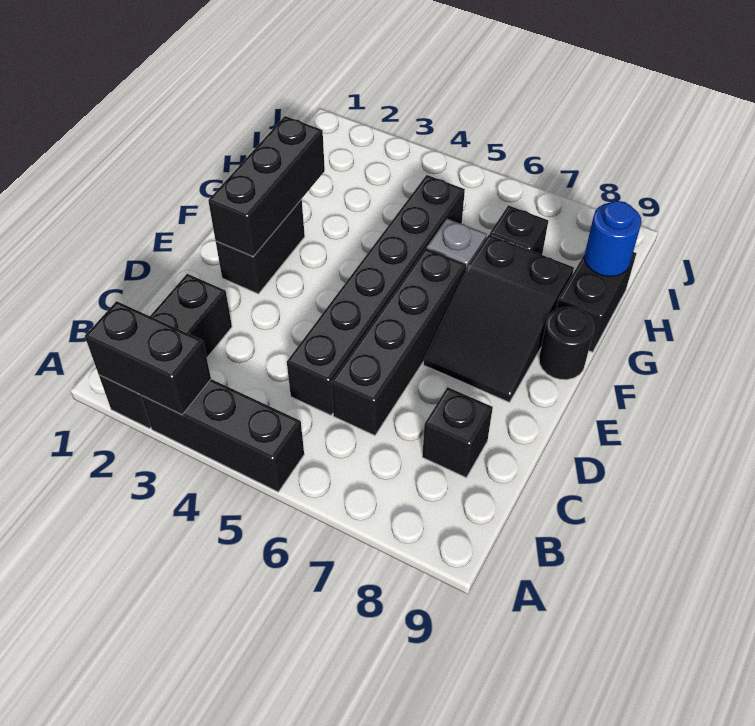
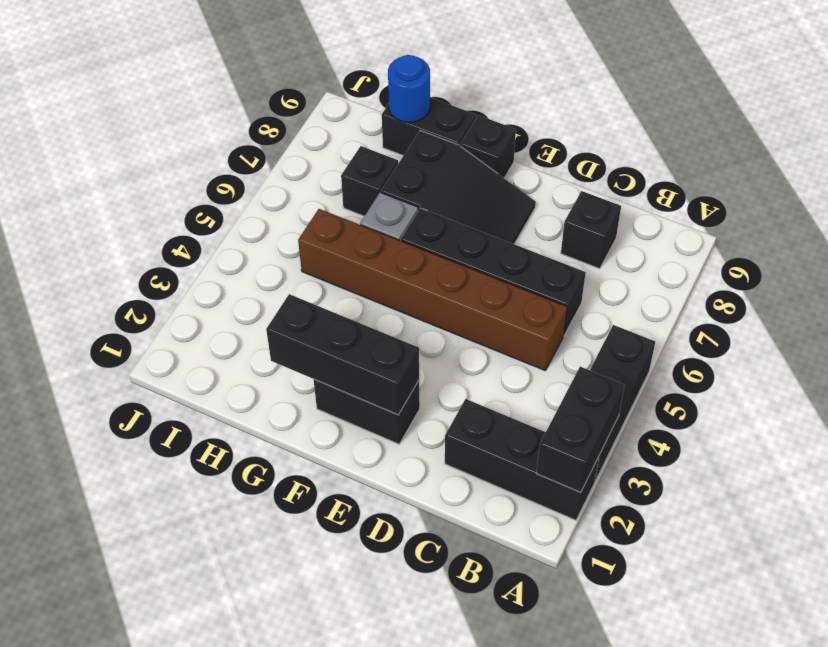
black 1x6 brick [287,175,465,415] -> brown 1x6 brick [298,209,567,371]
black 1x1 round brick [539,307,594,380] -> black 1x1 brick [460,115,516,178]

